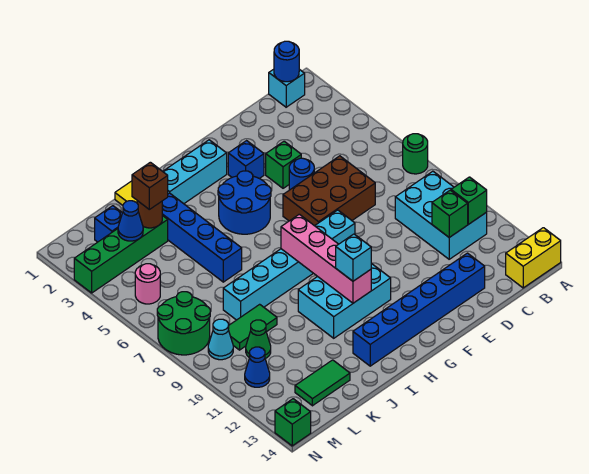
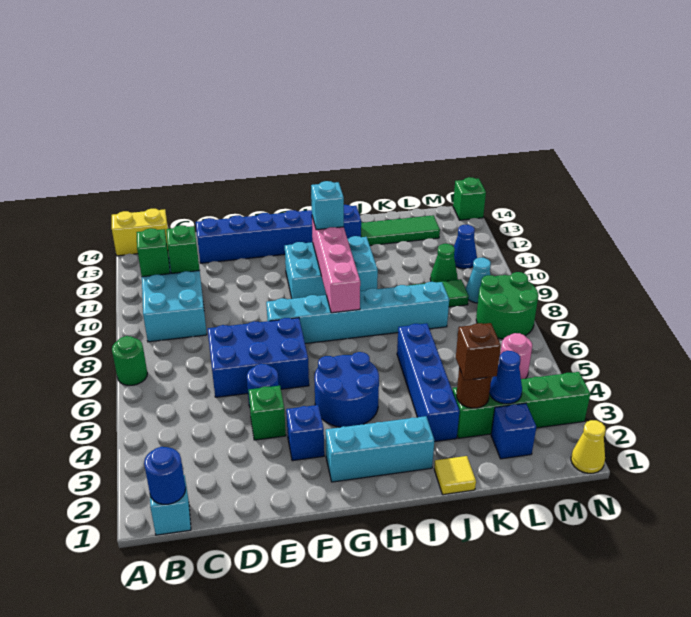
brown 2x3 brick [283,156,375,226] -> blue 2x3 brick [208,318,309,397]
green 1x2 tile [295,360,350,406] -> green 1x3 tile [361,215,440,245]
none -> yellow 1x1 cone [571,420,606,473]

